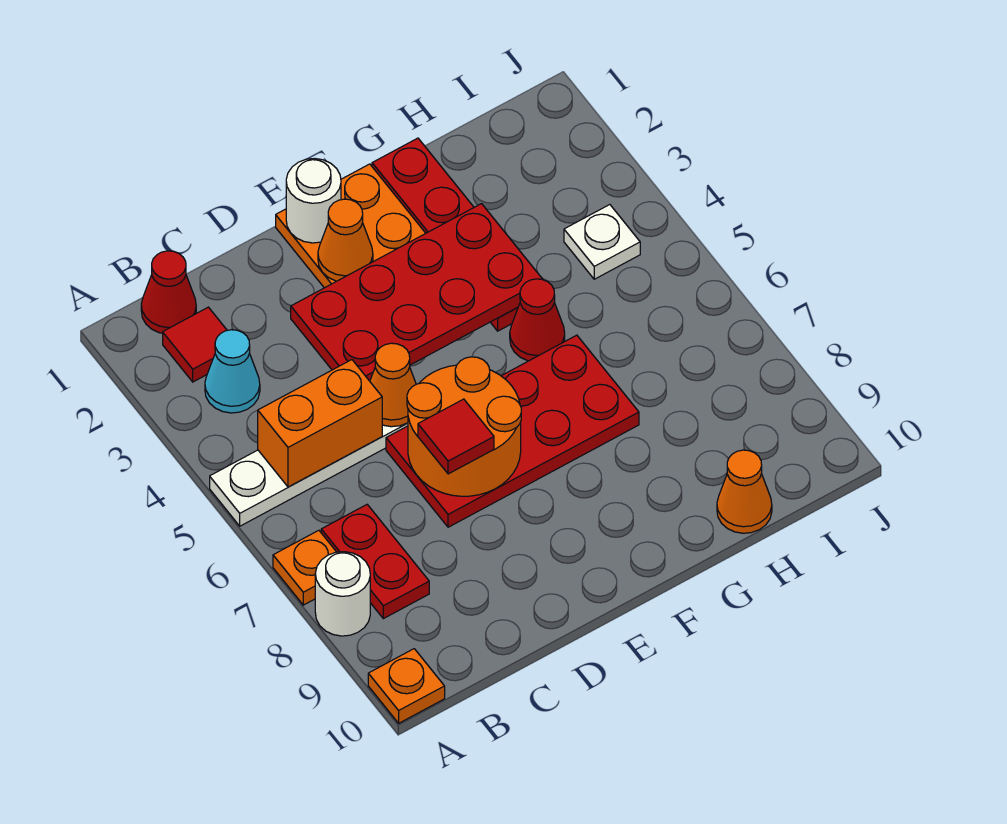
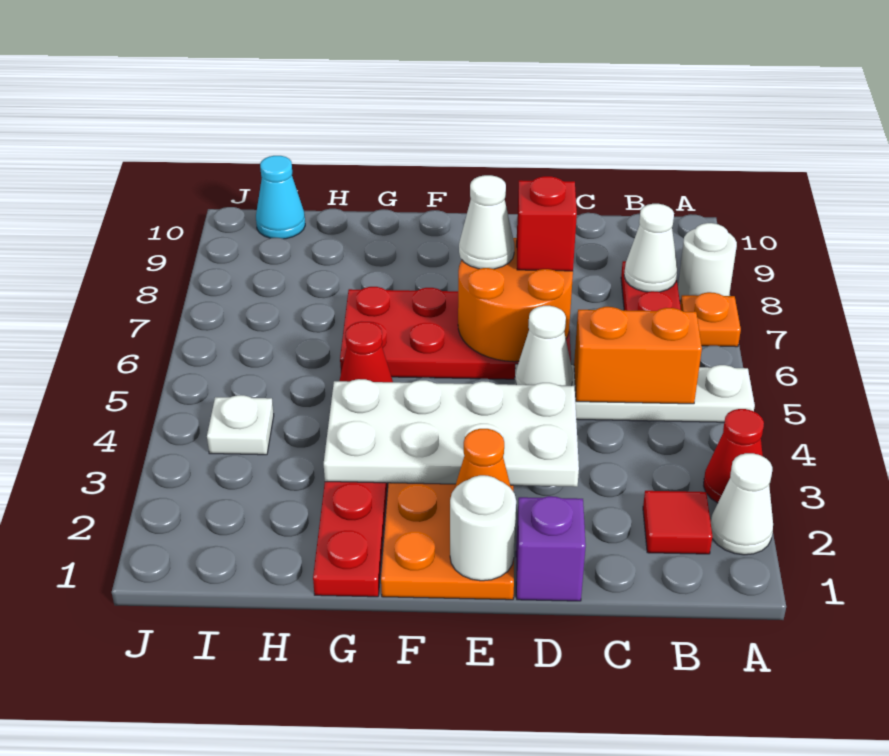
none -> white 1x1 cone [711,453,773,555]
orange 1x1 plate [368,649,445,723] -> none
red 1x1 cone [141,251,196,333] -> red 1x1 cone moved to [704,409,764,503]
cyan 1x1 cone [205,330,260,413] -> cyan 1x1 cone moved to [256,156,305,239]
none -> white 1x1 cone [624,204,678,292]
none -> purple 1x1 brick [516,496,586,601]
red 2x4 plate [291,204,543,381] -> white 2x4 plate [324,379,579,487]
orange 1x1 cone [370,343,416,427] -> white 1x1 cone [516,306,573,386]
red 1x1 tile [418,399,494,474] -> red 1x1 brick [517,176,577,271]
none -> white 1x1 cone [459,175,514,269]
orange 1x1 cone [717,450,772,533] -> none

